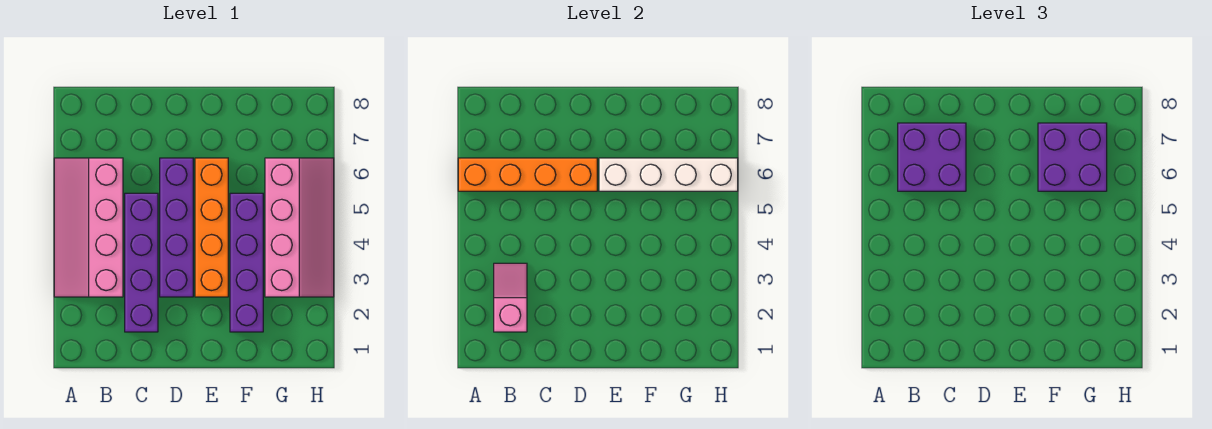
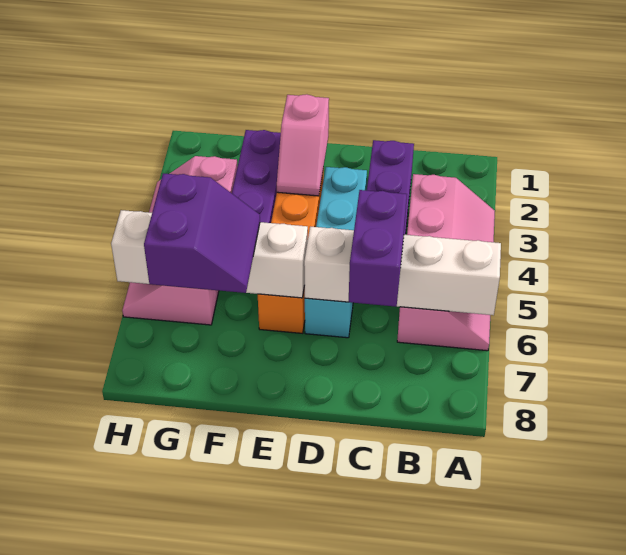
orange 1x4 brick [458,158,597,191] -> white 1x4 brick [304,227,501,315]
pink 1x2 slope [494,263,527,332] -> pink 1x2 slope moved to [277,94,329,196]
purple 2x2 brick [898,123,966,191] -> purple 1x2 brick [349,190,407,307]
purple 1x4 brick [160,158,193,297] -> cyan 1x4 brick [305,167,367,338]
purple 2x2 brick [1038,123,1107,191] -> purple 2x2 slope [144,173,260,293]

